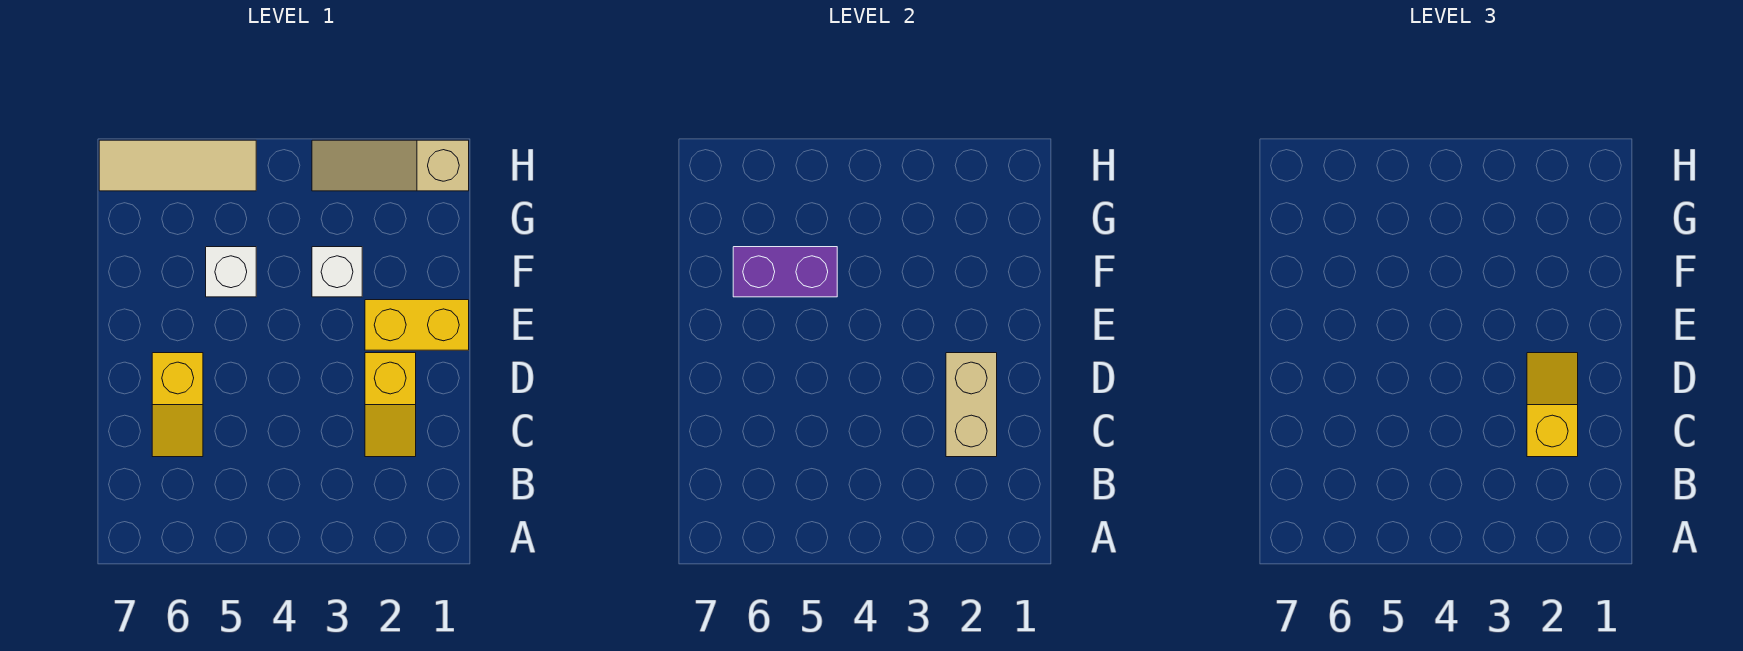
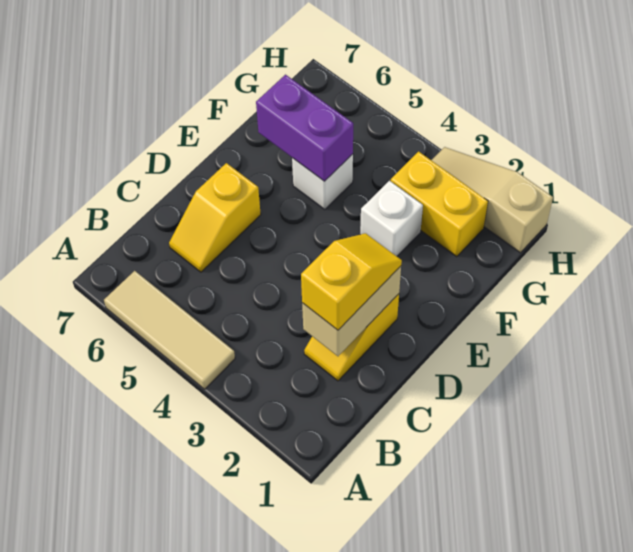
yellow 1x2 brick [365,300,469,350] -> yellow 1x2 brick moved to [391,152,488,257]
tan 1x3 tile [99,140,256,191] -> tan 1x3 tile moved to [104,271,235,389]

